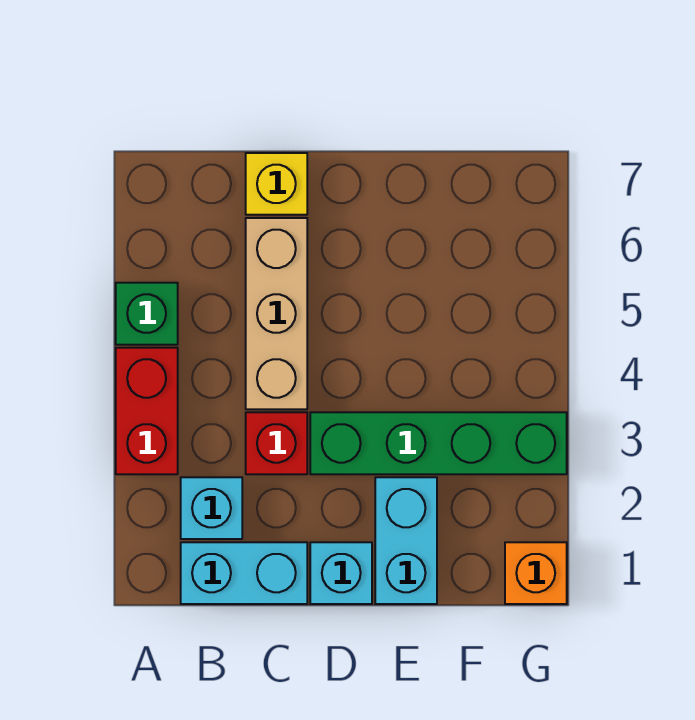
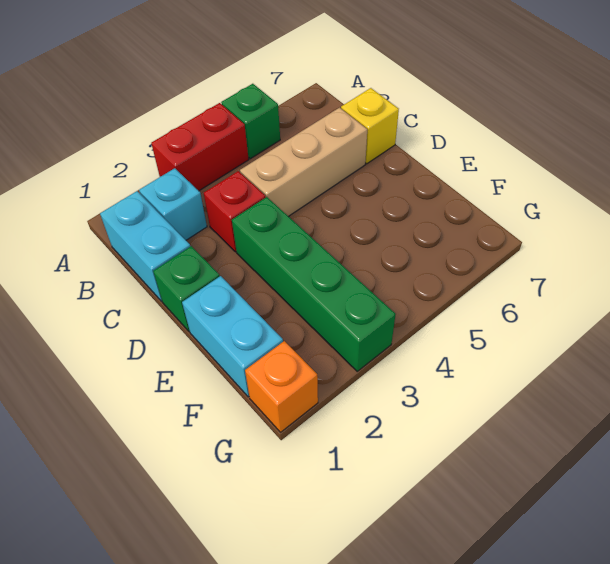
cyan 1x1 brick [310,542,372,604] -> green 1x1 brick [153,246,220,331]
cyan 1x2 brick [375,477,437,604] -> cyan 1x2 brick turned to [182,276,283,397]

